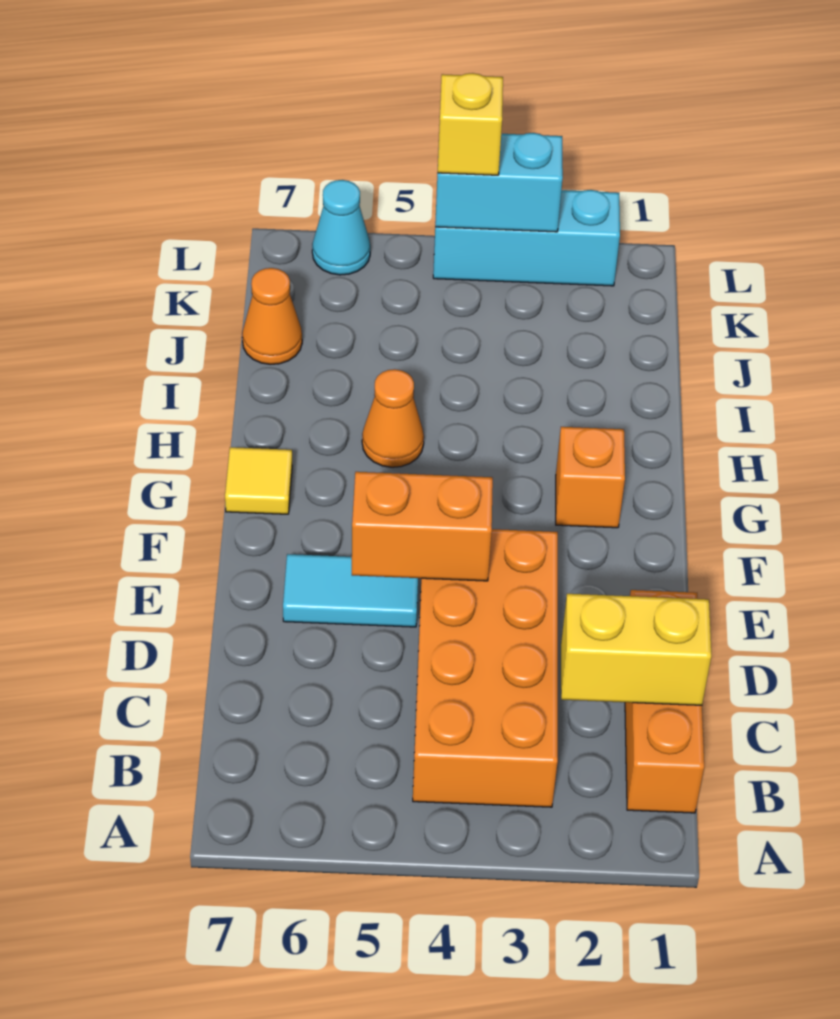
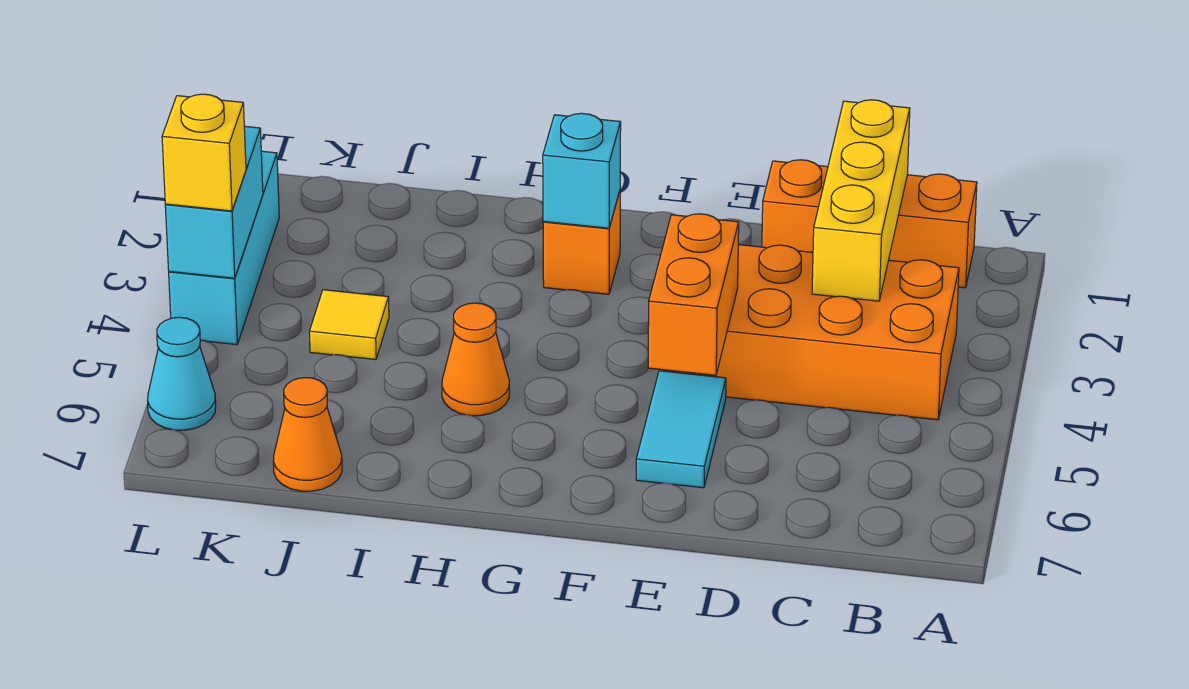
yellow 1x2 brick [561,594,711,705] -> yellow 1x3 brick [812,100,910,301]
none -> cyan 1x1 brick [543,113,621,228]
yellow 1x1 tile [225,447,292,514] -> yellow 1x1 tile moved to [309,290,389,360]

